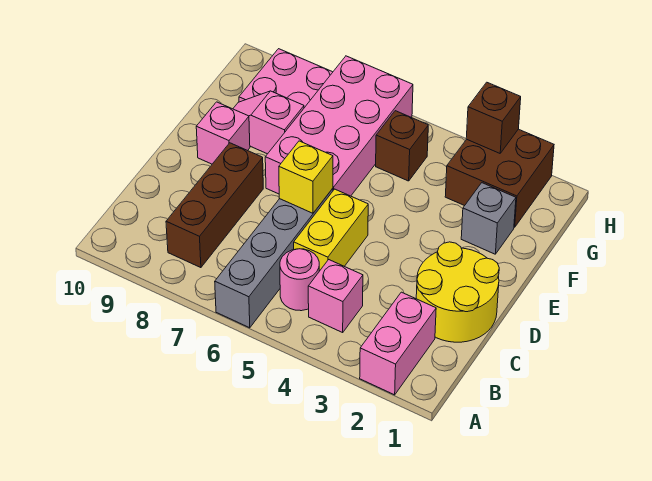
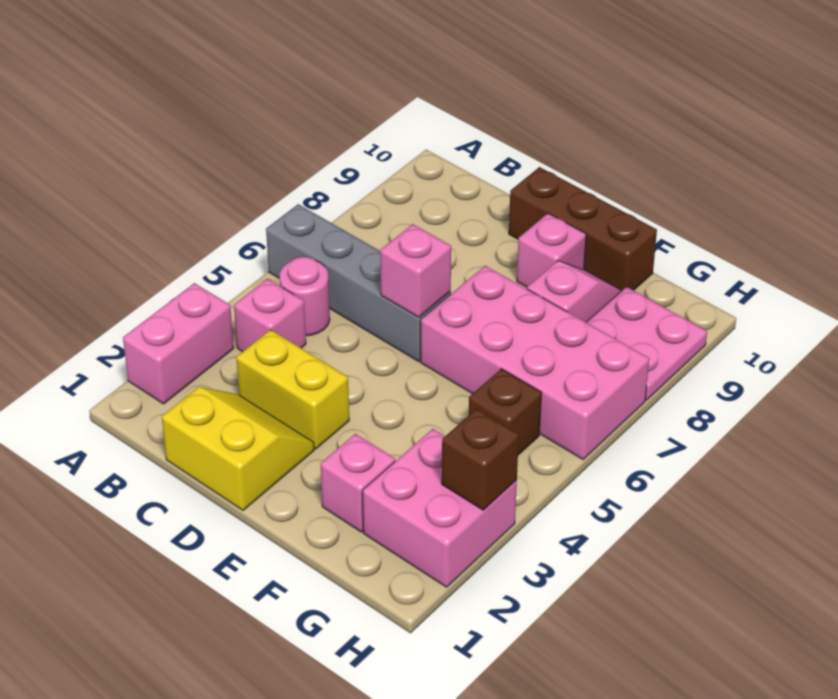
pink 1x2 brick [360,292,436,395] -> pink 1x2 brick turned to [123,283,234,404]
brown 1x3 brick [166,143,263,268] -> brown 1x3 brick moved to [509,167,657,290]
yellow 2x2 round brick [416,242,499,342] -> yellow 2x2 slope [162,387,314,510]
yellow 1x2 brick [294,189,368,271] -> yellow 1x2 brick moved to [236,330,349,449]
yellow 1x1 brick [279,141,333,213] -> pink 1x1 brick [380,224,451,317]
grey 1x1 brick [461,183,516,254] -> pink 1x1 brick [321,434,395,532]
brown 2x2 brick [445,129,554,227] -> pink 2x2 brick [363,429,517,587]

